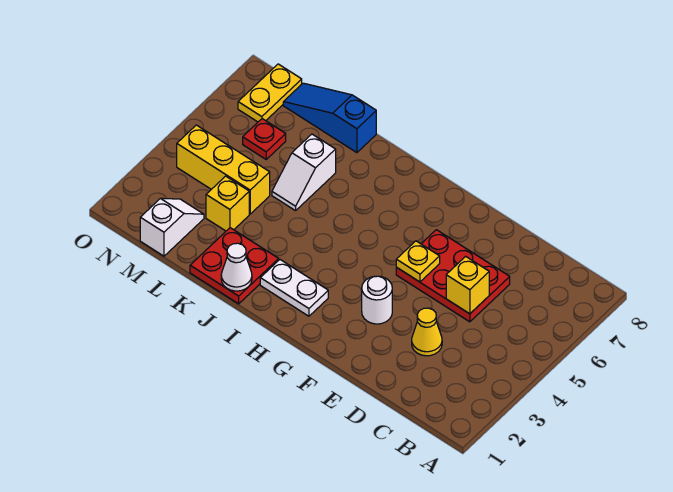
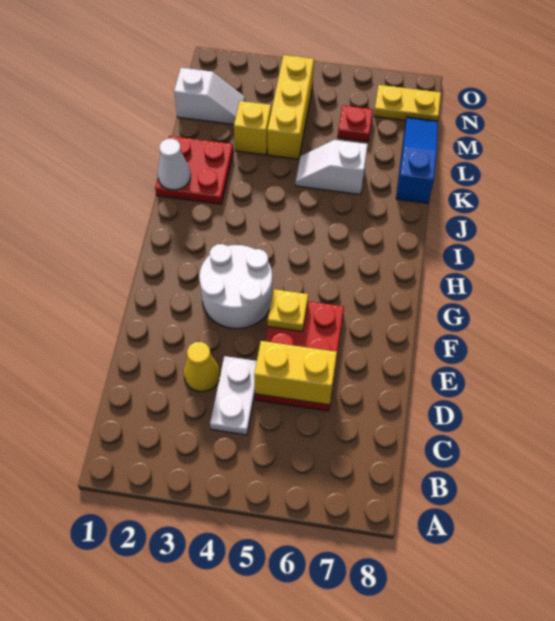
yellow 1x1 brick [446,256,489,314] -> yellow 1x2 brick [254,341,337,405]
white 1x1 round brick [362,276,392,324] -> white 2x2 round brick [199,244,272,329]
white 1x2 plate [260,260,328,316] -> white 1x2 plate moved to [210,356,257,435]

